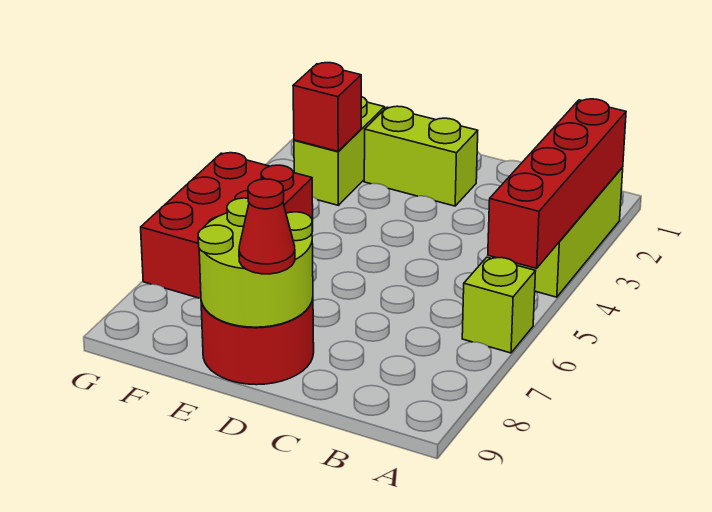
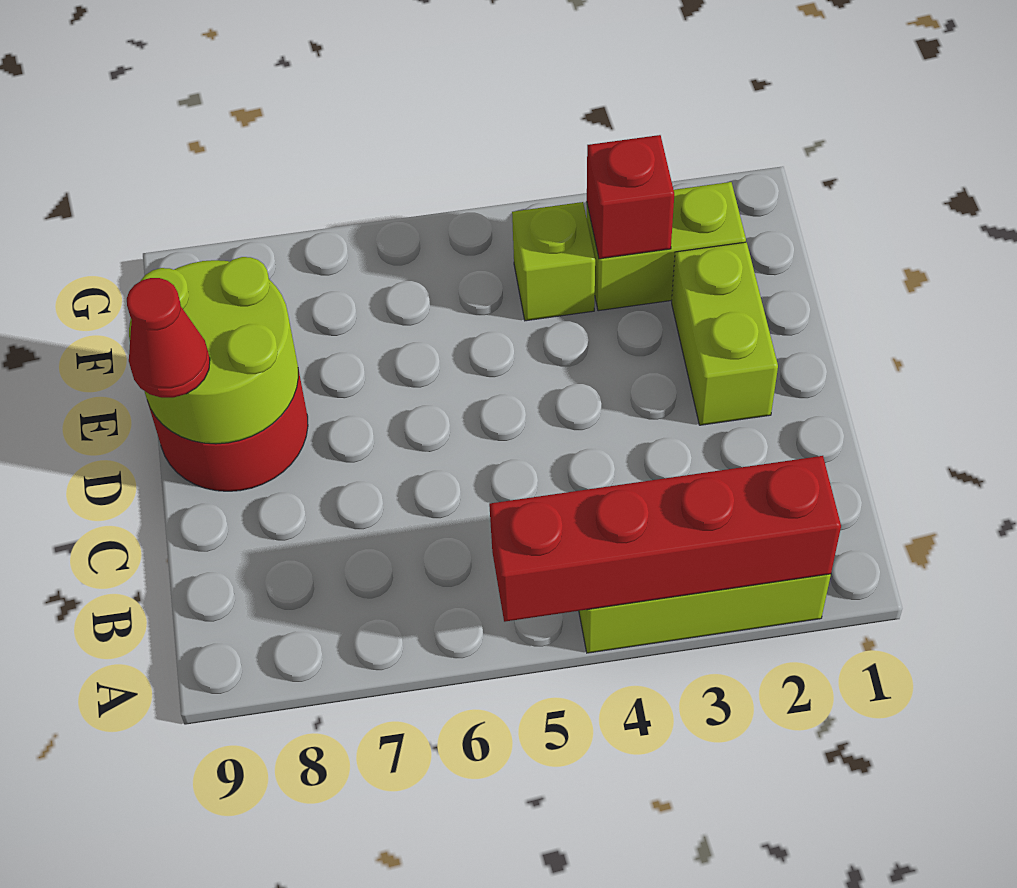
lime 1x1 brick [462,257,536,353] -> lime 1x1 brick moved to [512,202,595,321]
red 2x3 brick [141,153,313,298] -> none

